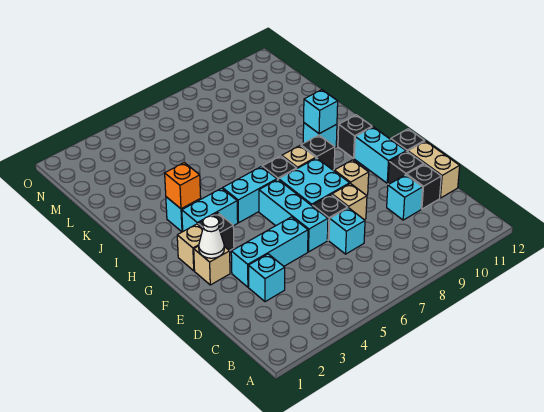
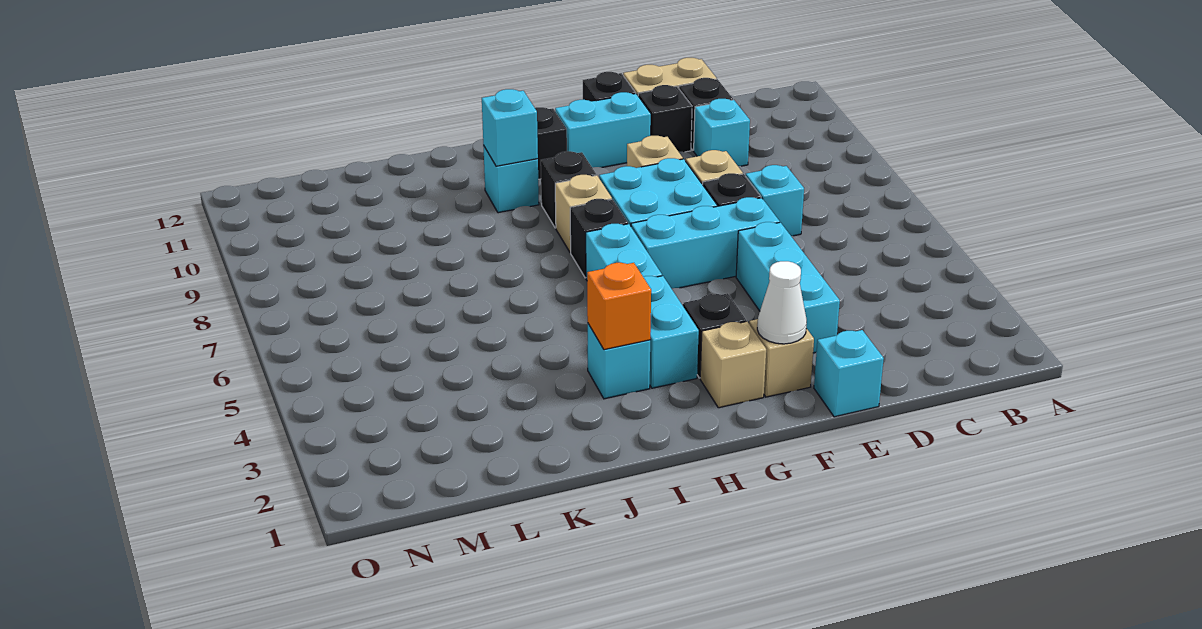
cyan 1x1 brick [248,254,285,302] -> cyan 1x1 brick moved to [814,330,884,417]

